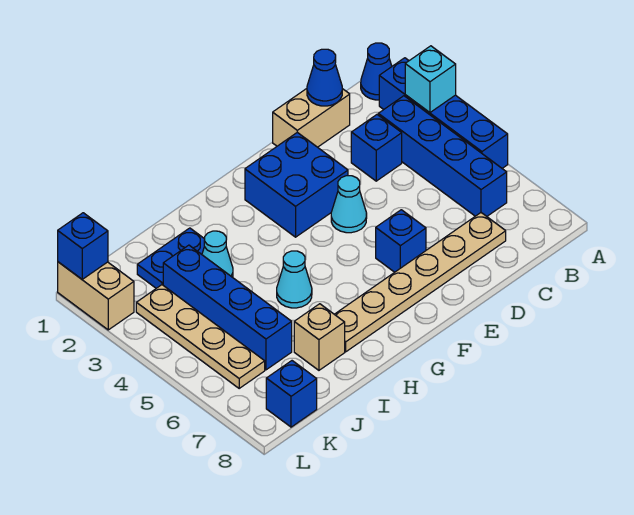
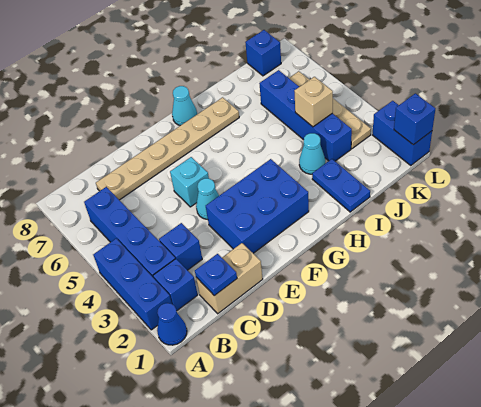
blue 1x4 brick [379,58,508,168] -> blue 1x3 brick [93,239,172,330]
cyan 1x1 brick [405,46,456,113] -> cyan 1x1 brick moved to [170,157,209,207]
blue 1x1 cone [307,49,342,106] -> blue 1x1 plate [195,254,237,296]
blue 2x2 brick [245,132,348,237] -> blue 2x3 brick [206,159,309,253]
blue 1x1 brick [376,210,426,272] -> blue 1x1 brick moved to [153,259,198,311]
cyan 1x1 cone [277,251,312,308] -> cyan 1x1 cone moved to [172,86,197,126]
blue 1x2 plate [137,228,205,288] -> blue 1x2 plate turned to [312,159,370,212]
tan 1x1 brick [294,304,345,370] -> tan 1x1 brick moved to [294,77,333,127]
tan 1x2 brick [58,262,134,330] -> blue 1x2 brick [373,101,432,166]

